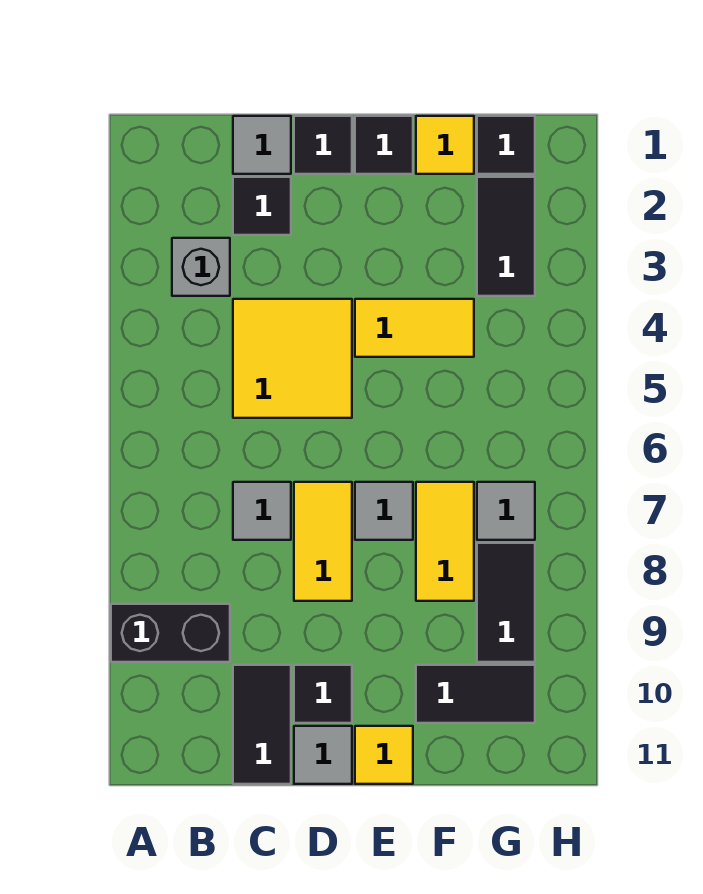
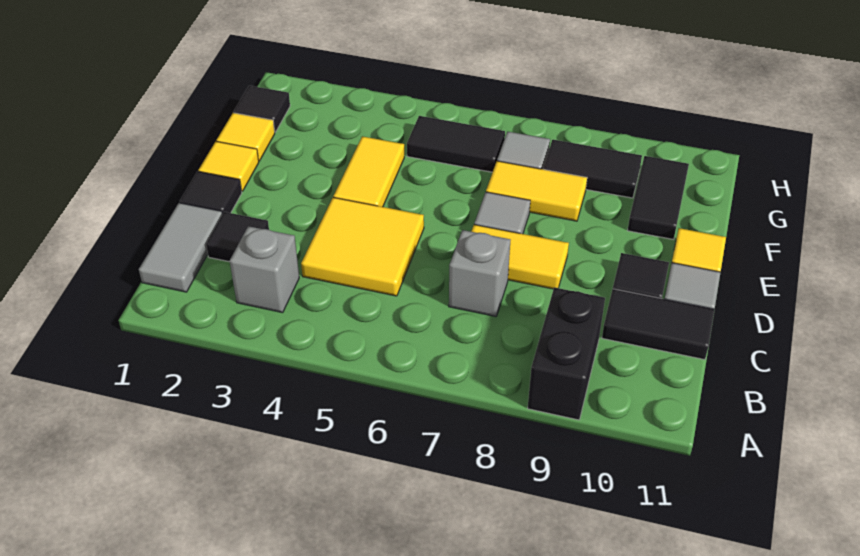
grey 1x1 tile [233,116,291,174] -> grey 1x2 tile [139,203,222,292]
grey 1x1 tile [233,482,291,540] -> grey 1x1 brick [449,230,510,316]
black 1x1 tile [355,116,413,174] -> yellow 1x1 tile [199,141,259,191]
black 1x2 tile [477,177,535,296] -> black 1x2 tile moved to [407,116,505,172]

